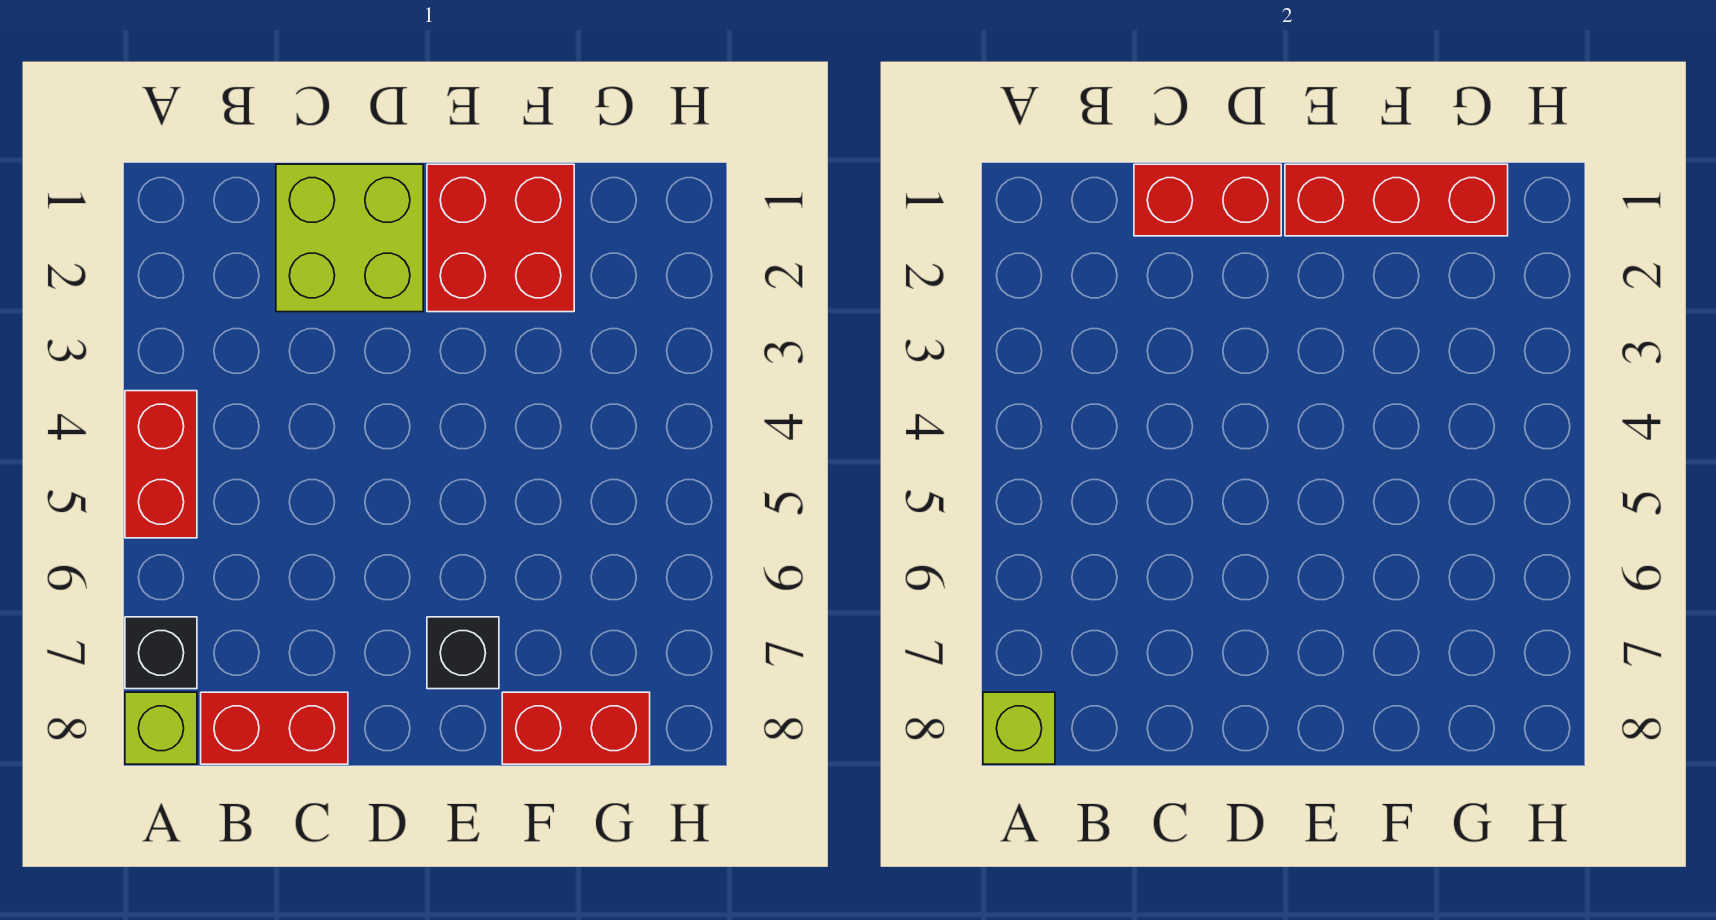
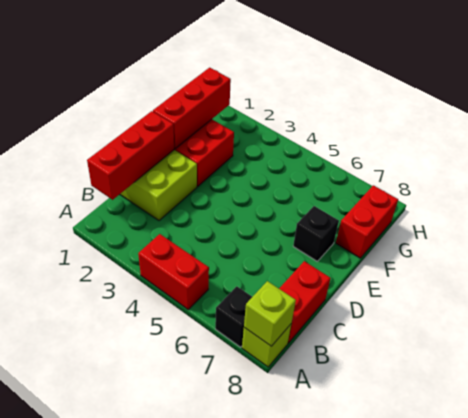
red 1x2 brick [1134,164,1281,236] -> red 1x3 brick [87,111,174,200]

